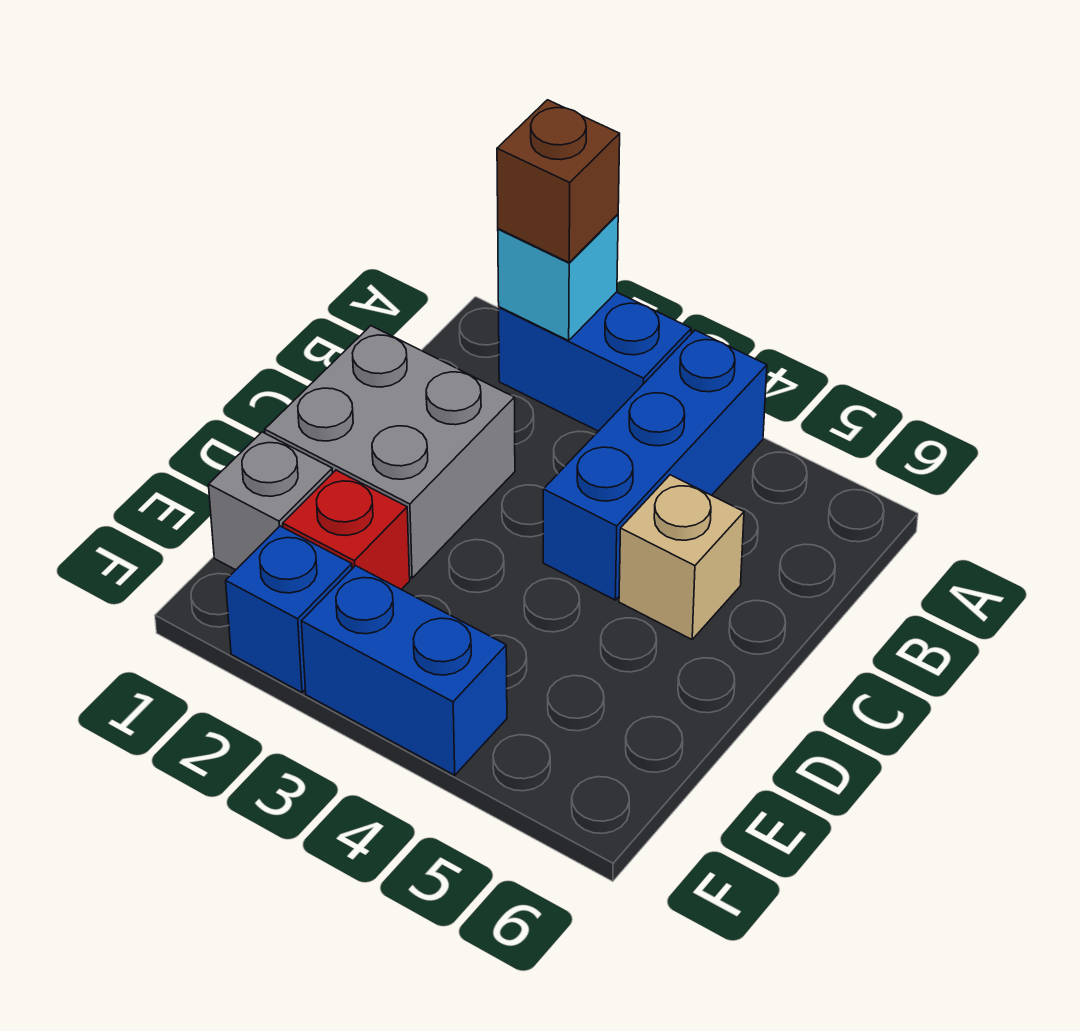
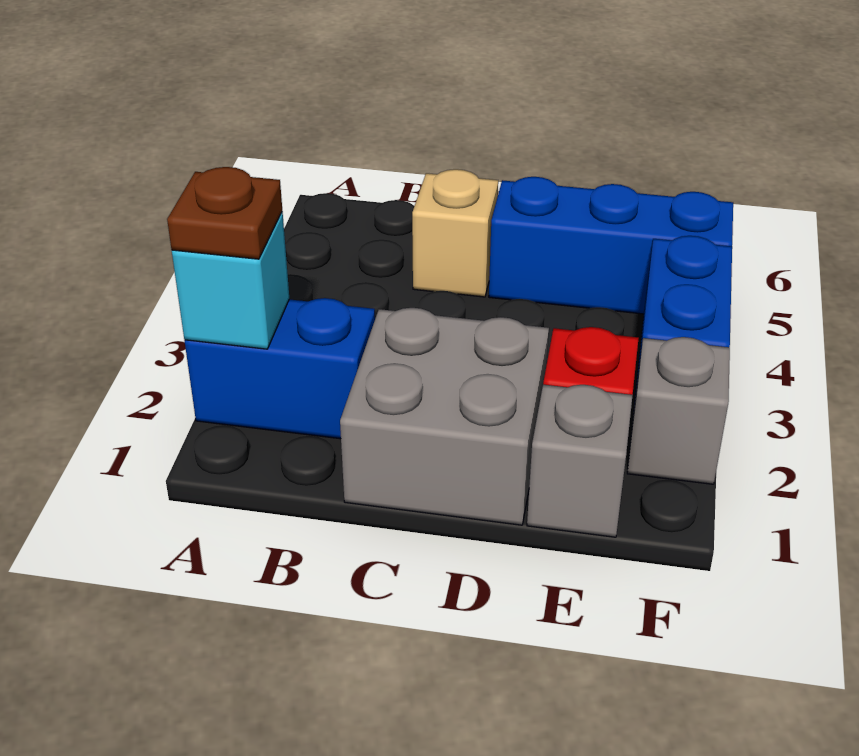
blue 1x2 brick [499,292,691,431] -> blue 1x2 brick turned to [185,298,375,439]
brown 1x1 brick [497,100,620,262] -> brown 1x1 plate [167,167,282,259]
blue 1x3 brick [543,330,767,600] -> blue 1x3 brick moved to [489,177,733,314]
blue 1x1 brick [226,526,352,692] -> grey 1x1 brick [627,337,730,484]

